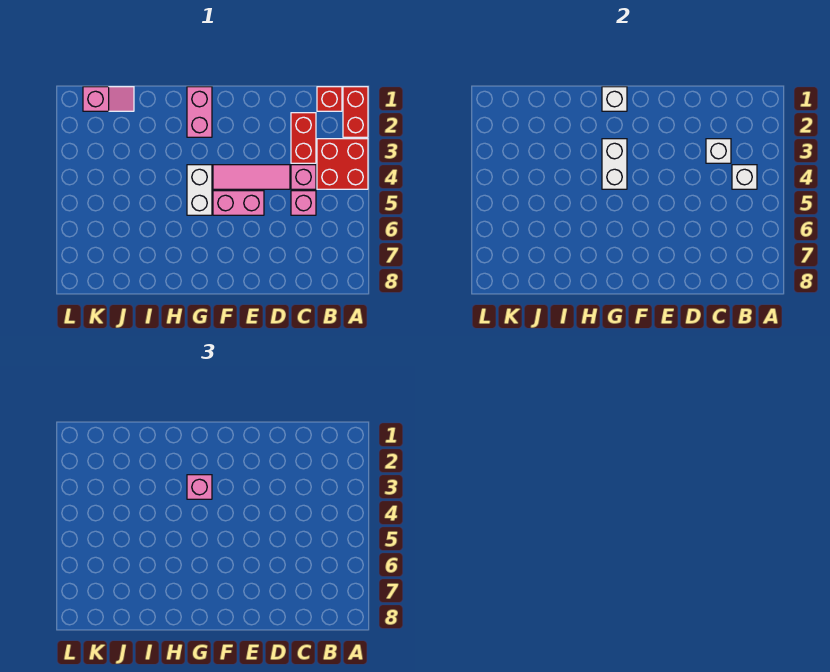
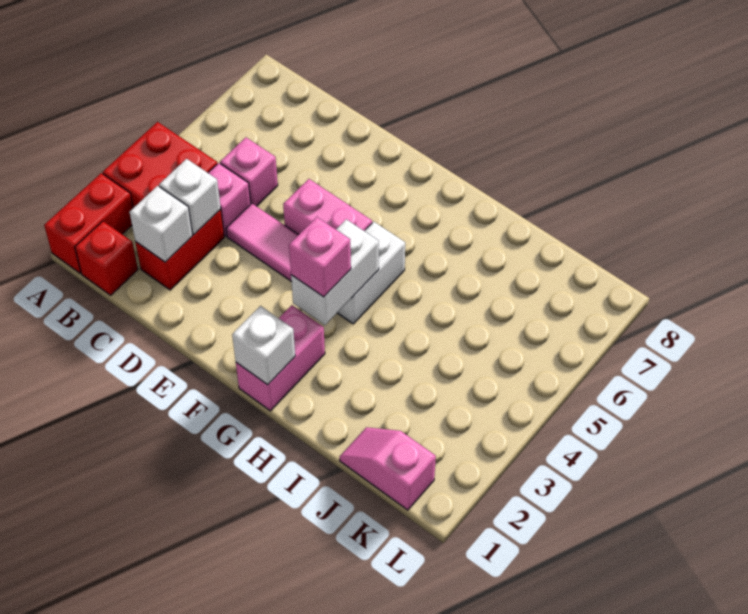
white 1x1 brick [732,165,757,189] -> white 1x1 brick moved to [130,186,193,262]

